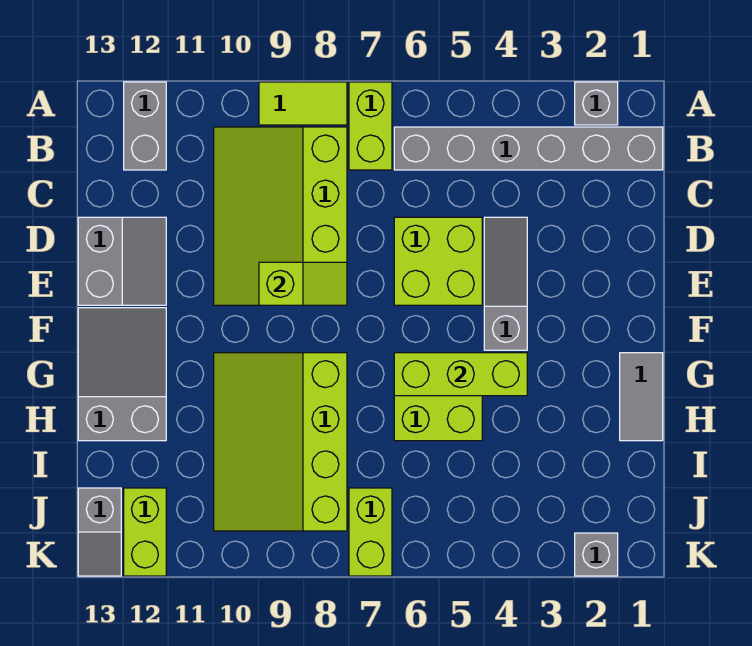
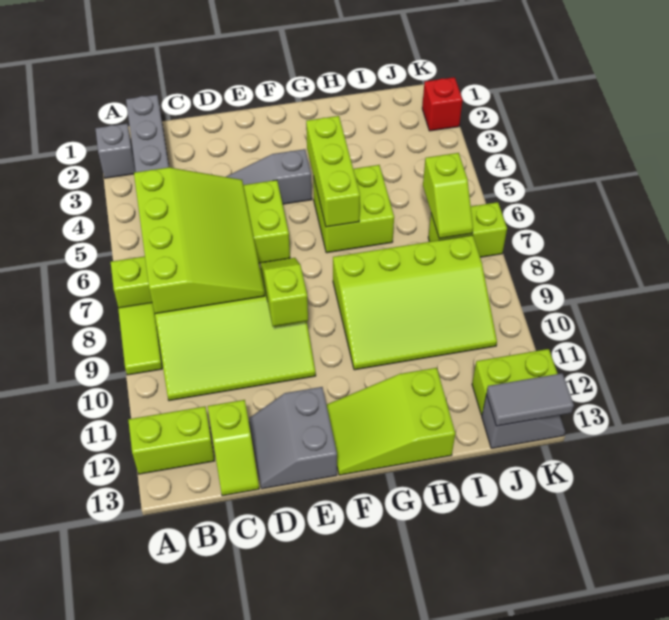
grey 1x2 brick [124,82,166,170] -> lime 1x2 brick [128,406,215,474]
none -> lime 3x4 slope [134,168,265,314]
none -> lime 1x2 slope [208,400,259,496]
grey 2x2 slope [78,217,166,305] -> grey 2x2 slope turned to [249,387,337,489]
grey 2x3 slope [78,308,166,441] -> lime 2x3 slope [327,368,455,475]
grey 1x2 tile [620,353,663,441] -> grey 1x2 tile moved to [486,373,574,426]
none -> lime 1x2 slope [423,153,473,239]
grey 1x1 brick [575,533,618,576] -> red 1x1 brick [422,77,463,131]

